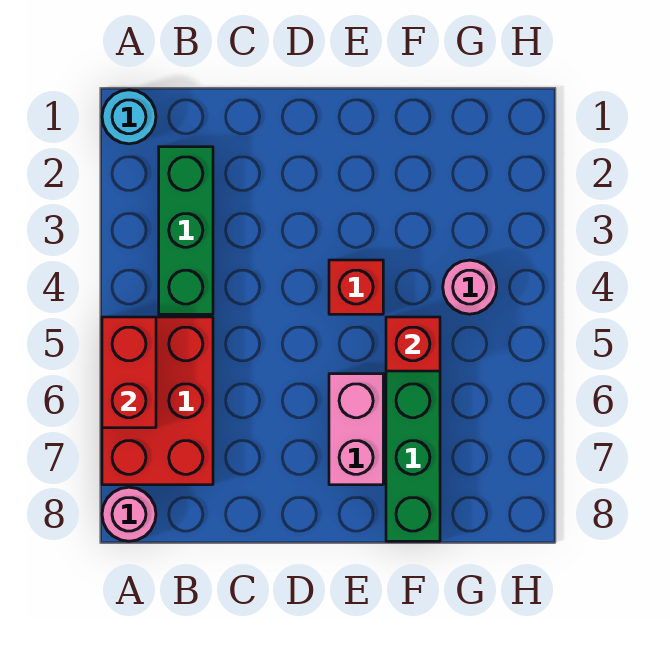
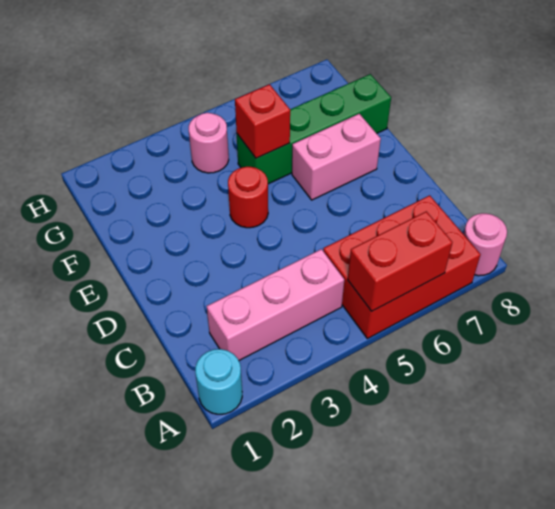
green 1x3 brick [159,147,213,314] -> pink 1x3 brick [207,249,344,360]
red 1x1 brick [329,260,383,314] -> red 1x1 round brick [228,167,268,228]

